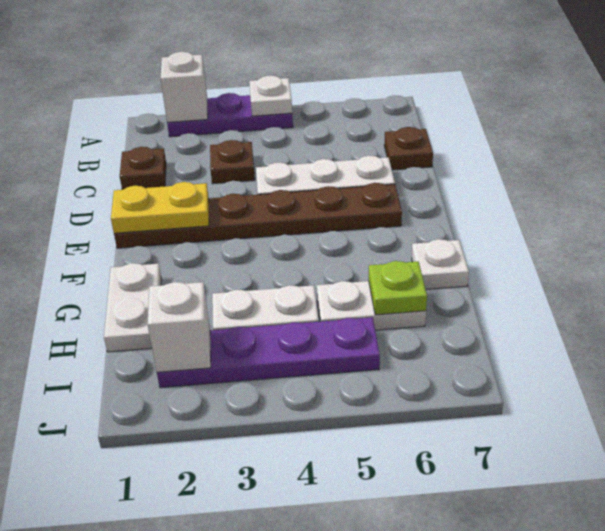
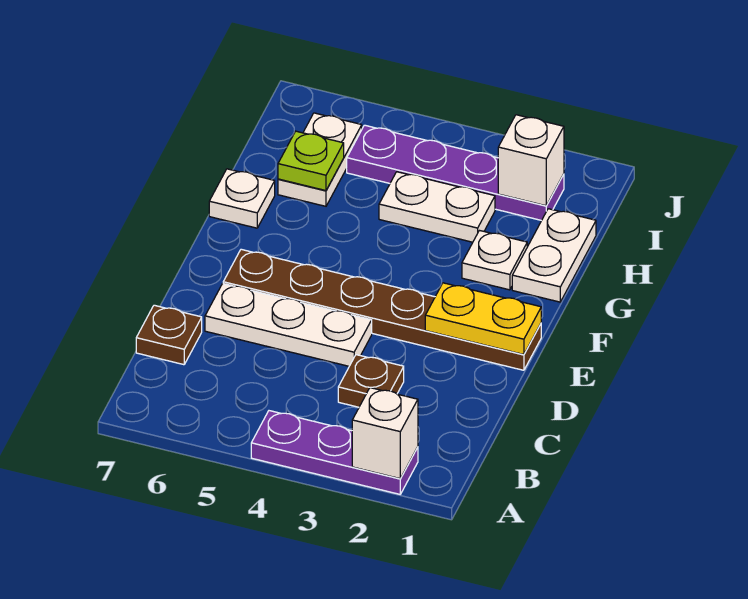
white 1x1 plate [249,76,292,116] -> white 1x1 plate moved to [462,231,527,290]
brown 1x1 plate [120,147,166,190] -> none
white 1x2 plate [317,281,426,330] -> white 1x2 plate turned to [278,113,362,206]

